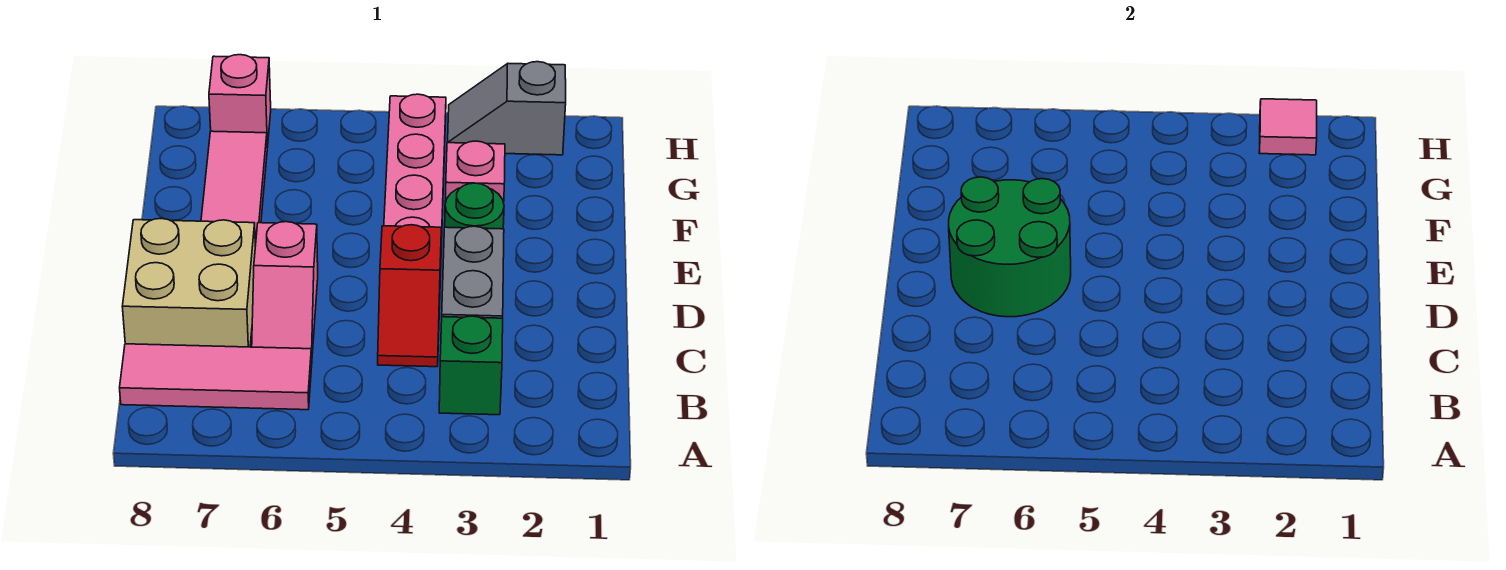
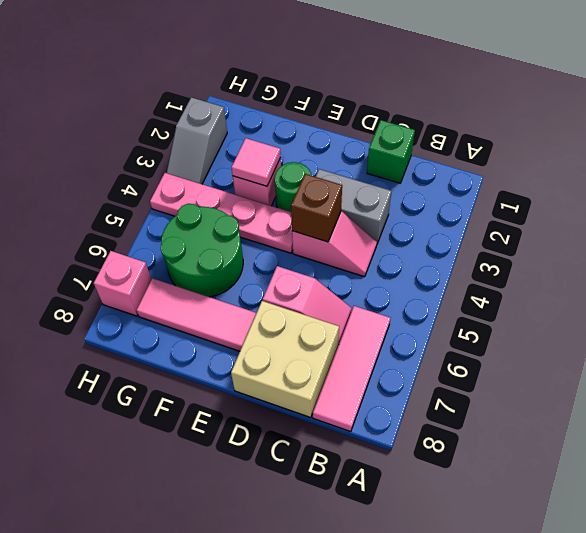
green 1x1 brick [439,316,503,415] -> green 1x1 brick moved to [367,120,415,183]
red 1x2 slope [378,225,441,367] -> pink 1x2 slope [292,211,377,277]
none -> brown 1x1 brick [291,174,342,242]
green 2x2 round brick [949,177,1071,317] -> green 2x2 round brick moved to [161,204,243,297]
pink 1x1 tile [1259,99,1317,155] -> pink 1x1 tile moved to [232,138,281,186]

